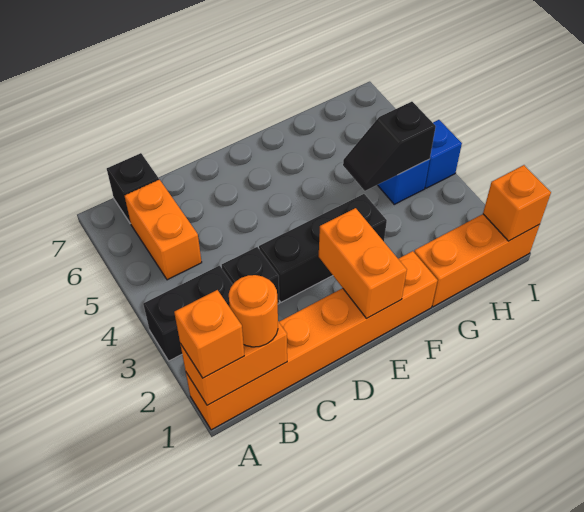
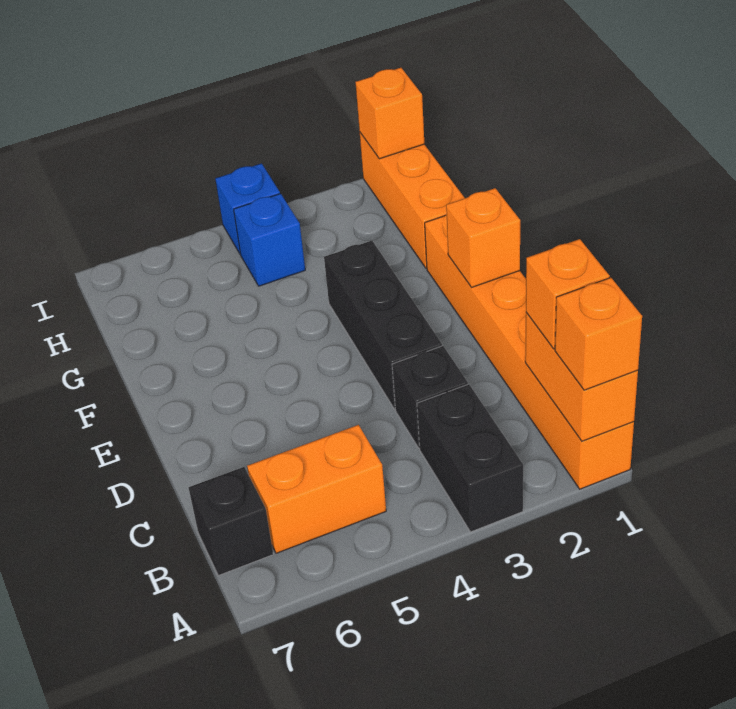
orange 1x1 round brick [229,275,278,347] -> orange 1x1 brick [526,239,610,349]
orange 1x2 brick [319,208,407,318] -> orange 1x1 brick [446,188,520,287]
black 1x2 slope [343,102,436,191] -> none

